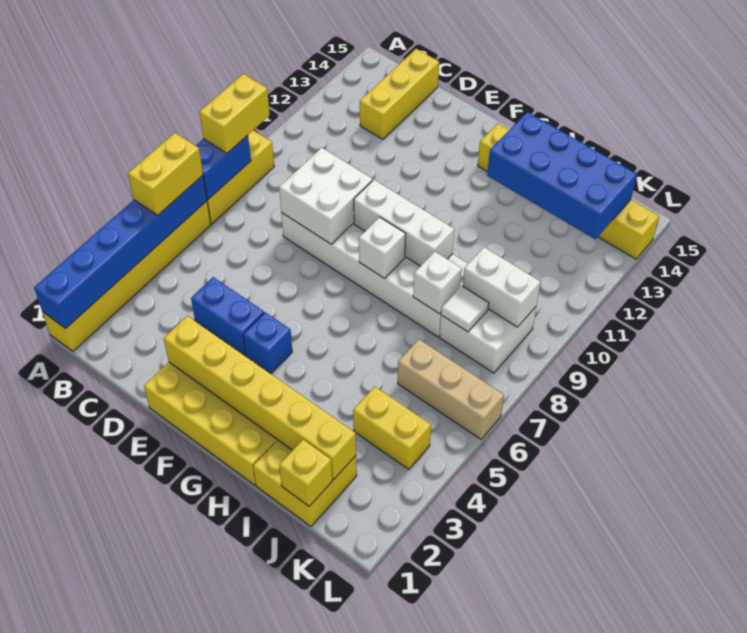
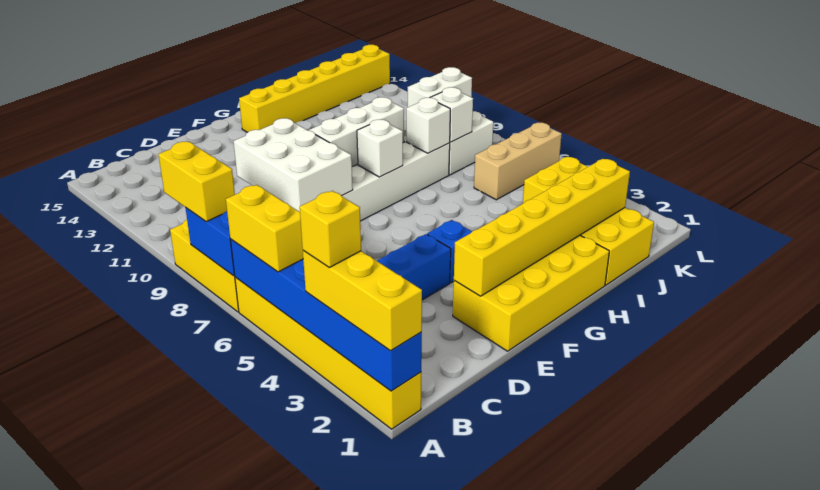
yellow 1x3 brick [360,49,439,139] -> yellow 1x3 brick moved to [303,251,422,351]
white 2x2 brick [279,148,373,244] -> white 2x3 brick [233,118,353,212]
blue 2x4 brick [487,112,637,239] -> none
yellow 1x1 brick [279,440,332,506] -> yellow 1x1 brick moved to [300,191,361,268]
white 1x1 tile [441,286,489,332] -> white 1x1 brick [430,87,473,142]

